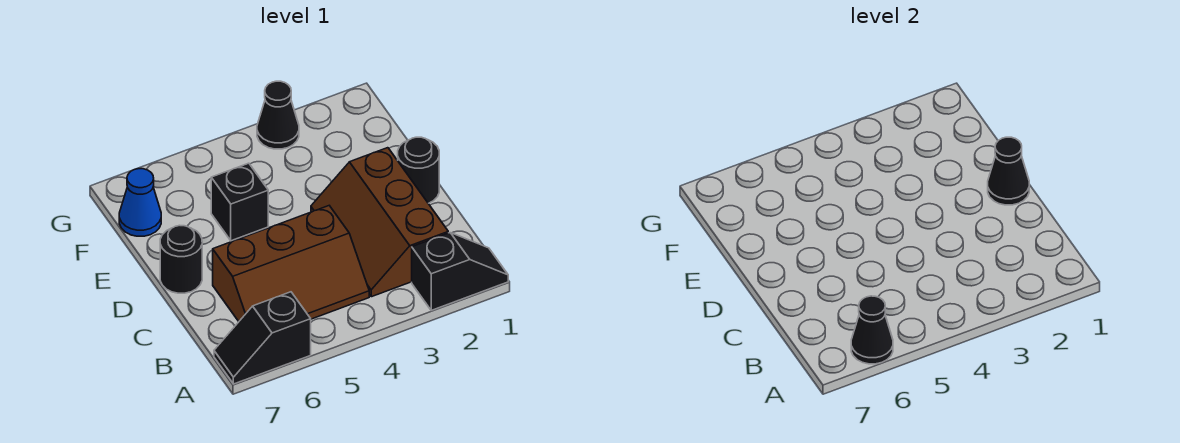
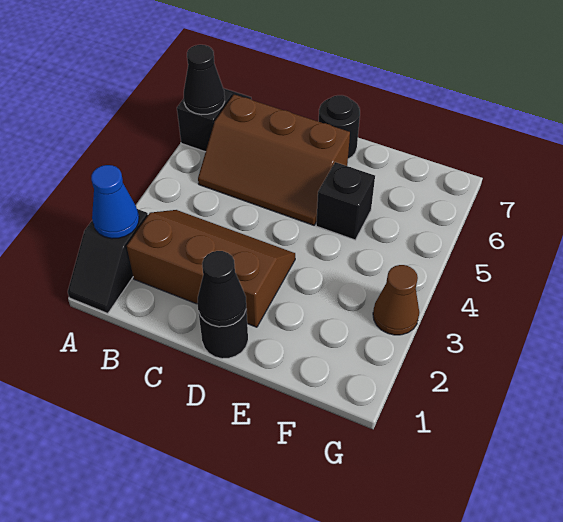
brown 2x3 slope [213,206,369,321] -> brown 2x3 slope turned to [198,95,350,225]
blue 1x1 cone [119,169,161,236] -> blue 1x1 cone moved to [91,165,139,239]
black 1x1 cone [257,81,299,149] -> brown 1x1 cone [373,265,419,335]

